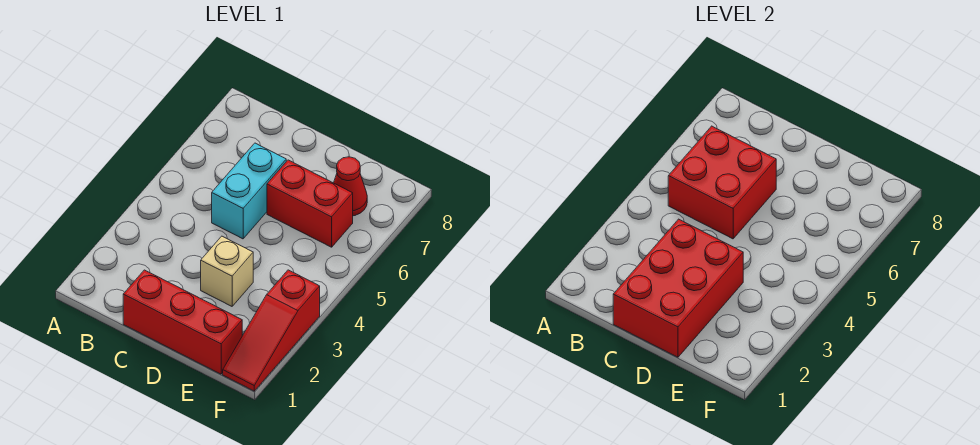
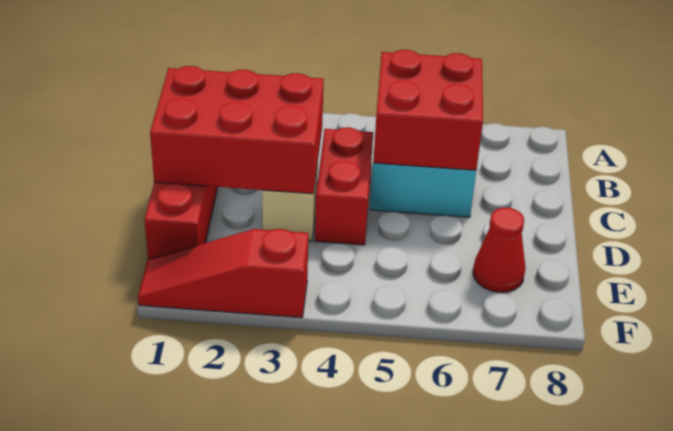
red 1x2 brick [267,160,353,247] -> red 1x2 brick moved to [315,127,373,245]

